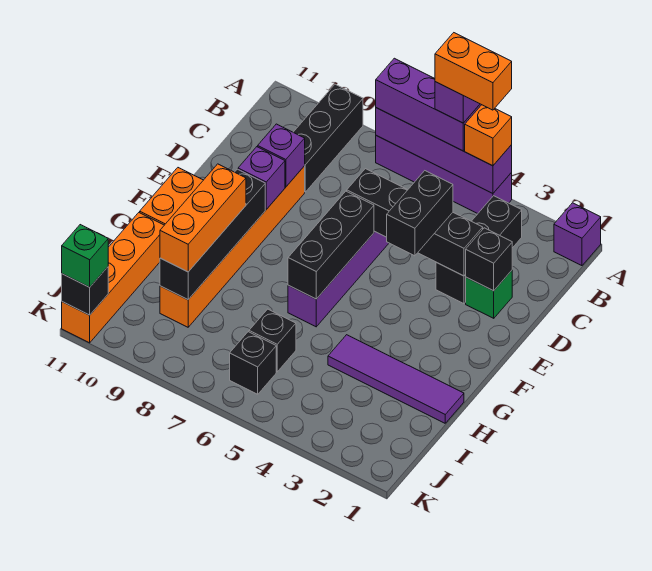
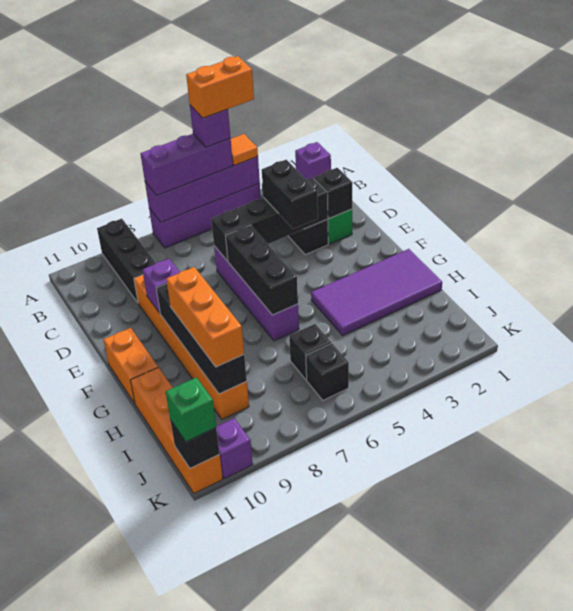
orange 1x1 brick [465,105,512,166] -> orange 1x1 tile [231,134,258,165]
purple 1x1 brick [258,124,305,187] -> purple 1x1 brick moved to [216,418,253,479]
purple 1x4 tile [328,335,464,423] -> purple 2x4 tile [311,249,442,335]

